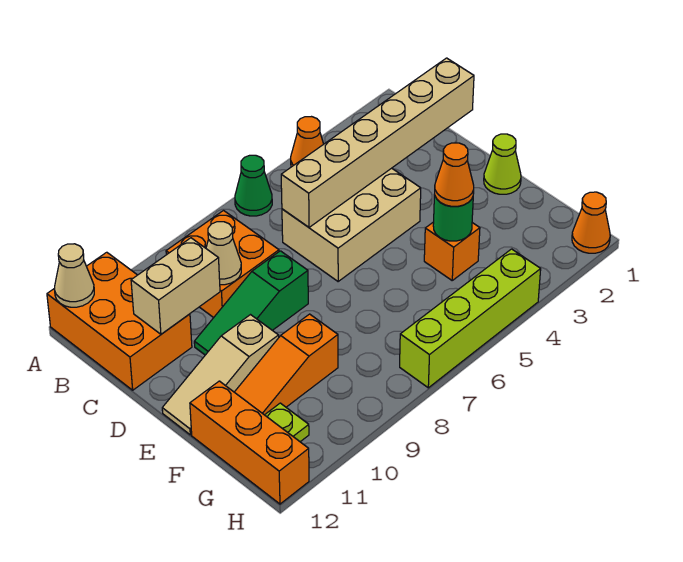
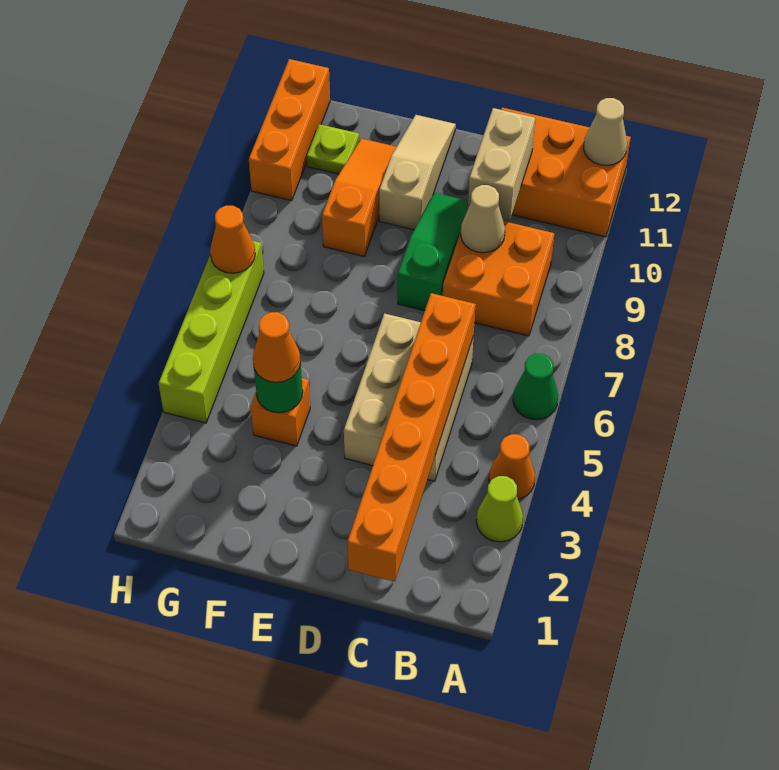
tan 1x6 brick [281,58,474,227] -> orange 1x6 brick [347,293,476,582]
lime 1x1 cone [484,134,521,194] -> lime 1x1 cone moved to [476,476,523,542]
orange 1x3 brick [190,381,309,504] -> orange 1x3 brick turned to [249,59,330,201]
orange 1x1 cone [572,192,610,253] -> orange 1x1 cone moved to [210,206,255,273]

